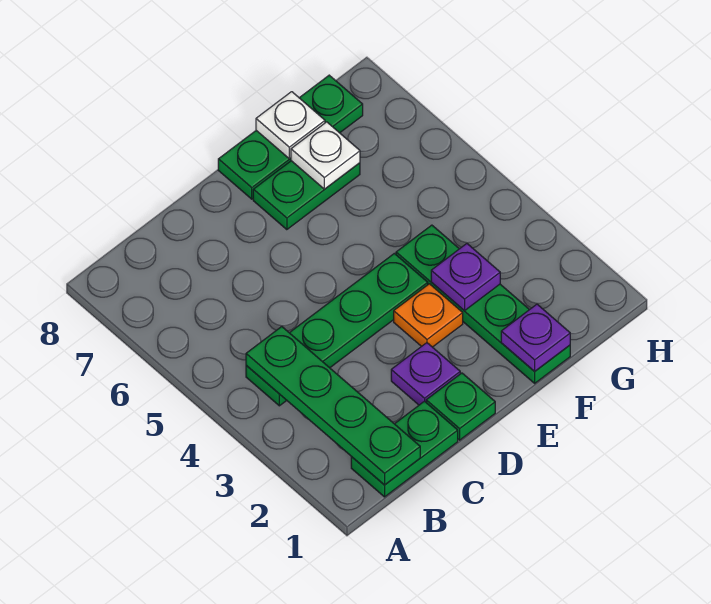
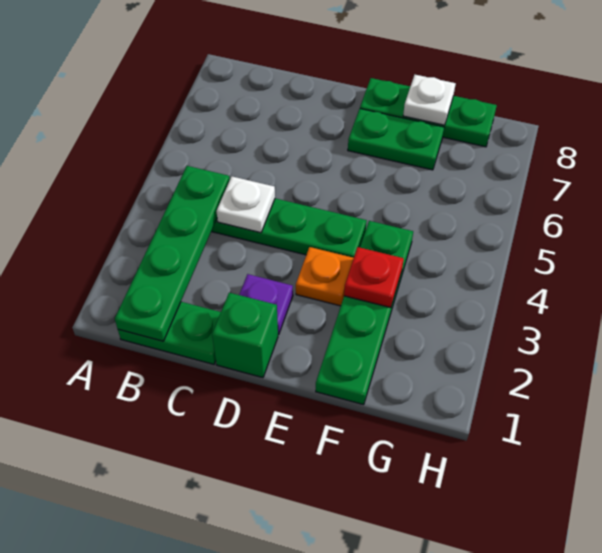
green 1x1 plate [426,373,495,440] -> green 1x1 brick [212,293,278,378]
purple 1x1 plate [501,304,570,371] -> none
purple 1x1 plate [431,244,500,311] -> red 1x1 plate [344,247,404,308]
white 1x1 plate [291,122,360,189] -> white 1x1 plate moved to [217,176,275,233]

